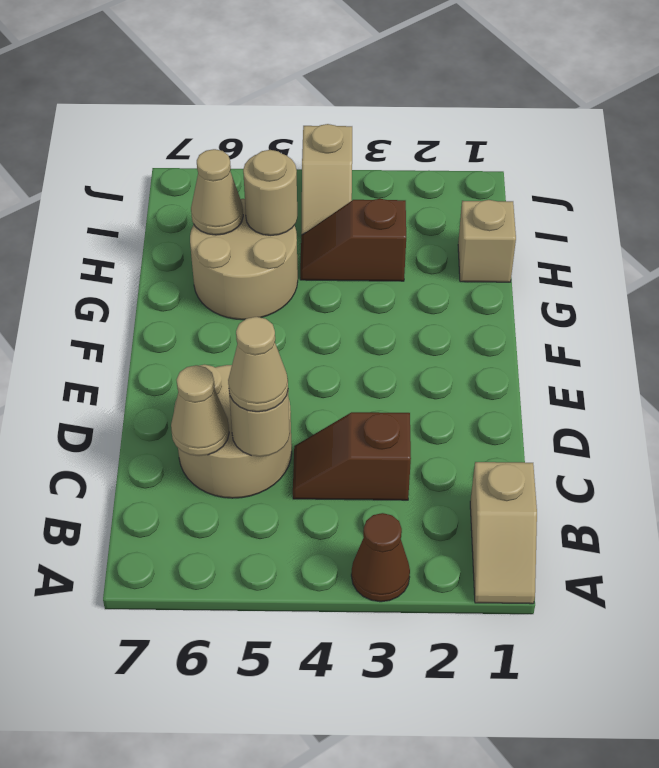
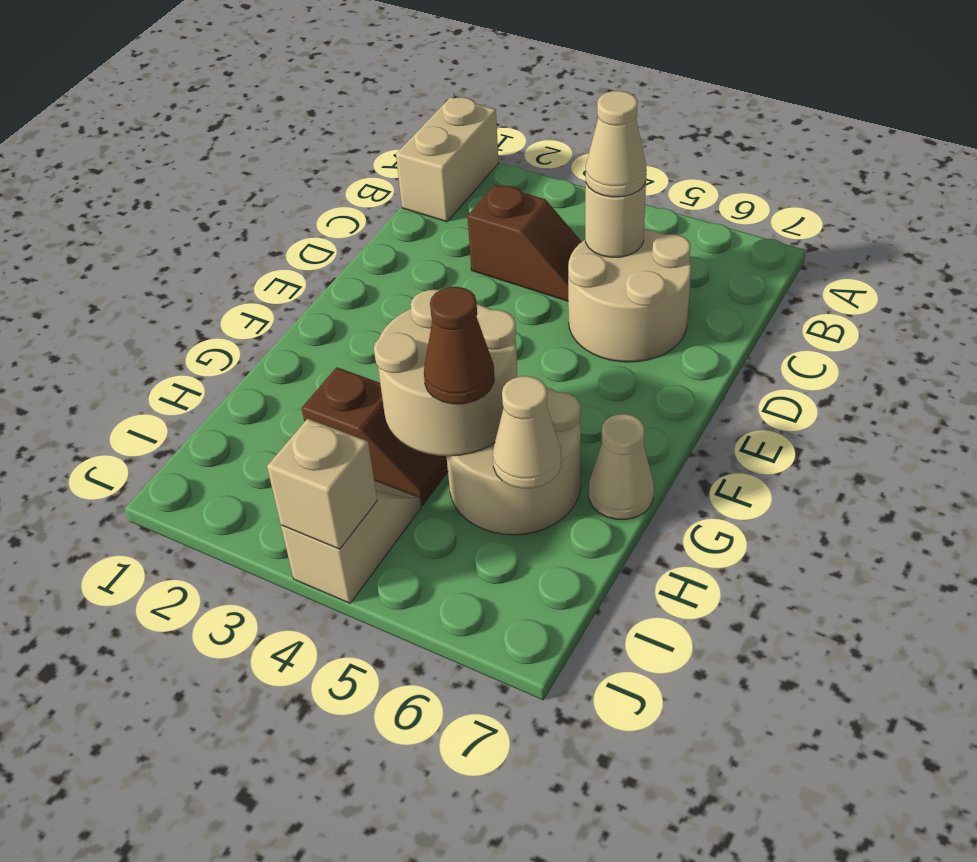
tan 1x2 slope [470,462,537,604] -> tan 1x2 brick [396,97,499,222]
brown 1x1 cone [351,513,410,602] -> brown 1x1 cone moved to [424,287,494,404]
tan 1x1 cone [171,365,229,456] -> tan 1x1 cone moved to [589,414,654,519]
tan 1x1 brick [458,200,516,282] -> tan 1x1 brick moved to [267,419,377,549]
tan 1x1 round brick [243,150,297,235] -> tan 2x2 round brick [374,290,517,456]

